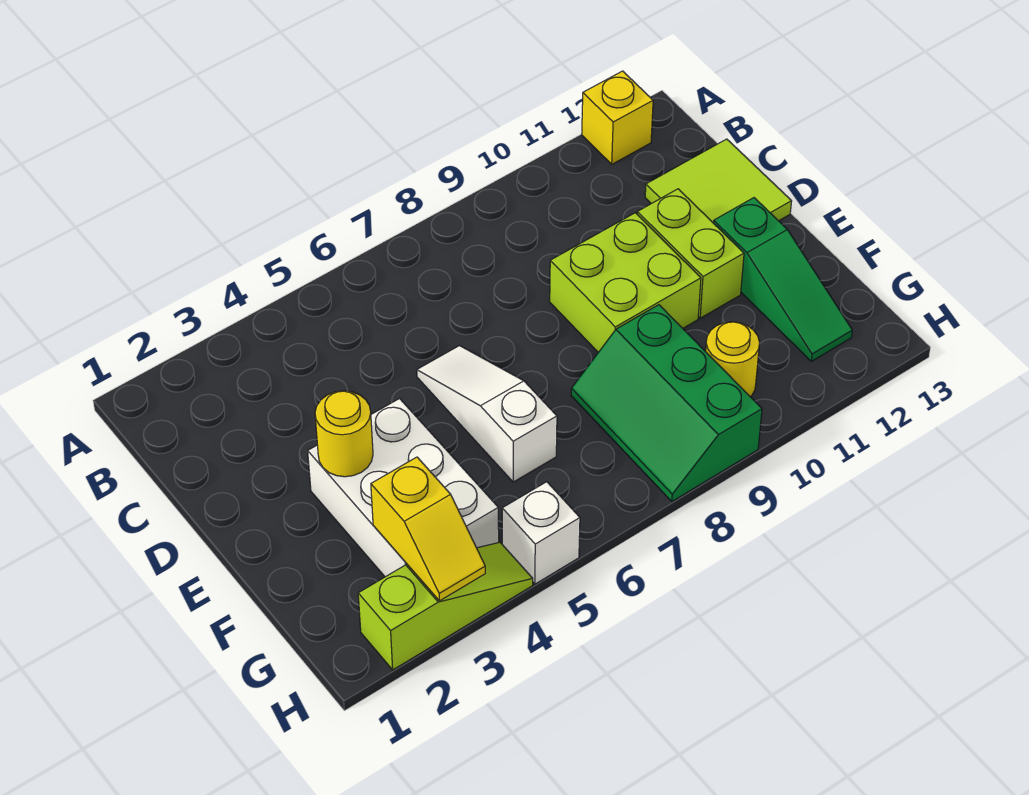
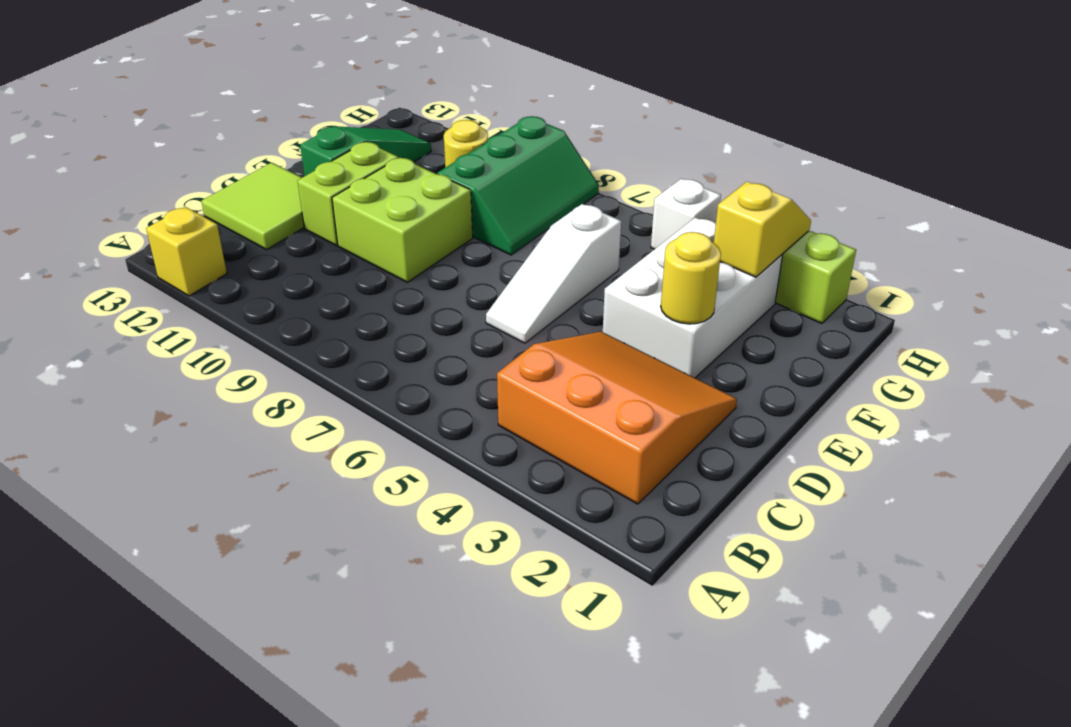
none -> orange 3x3 slope [497,332,737,504]

